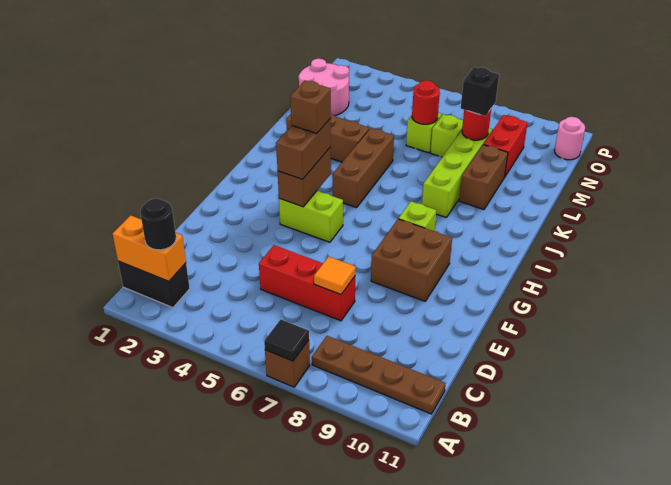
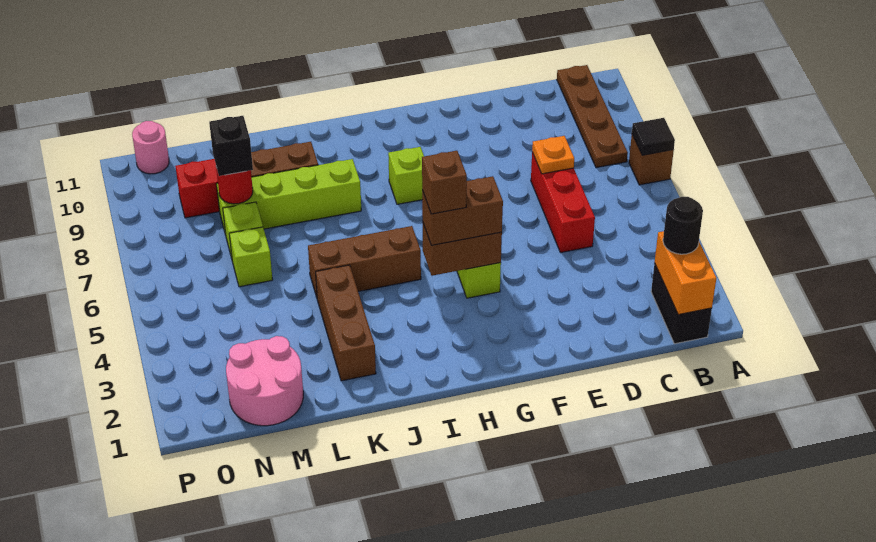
orange 1x1 tile [314,257,356,294] -> orange 1x1 plate [532,136,574,174]
brown 2x2 brick [371,219,452,301] -> none
red 1x1 round brick [412,81,440,124] -> none

